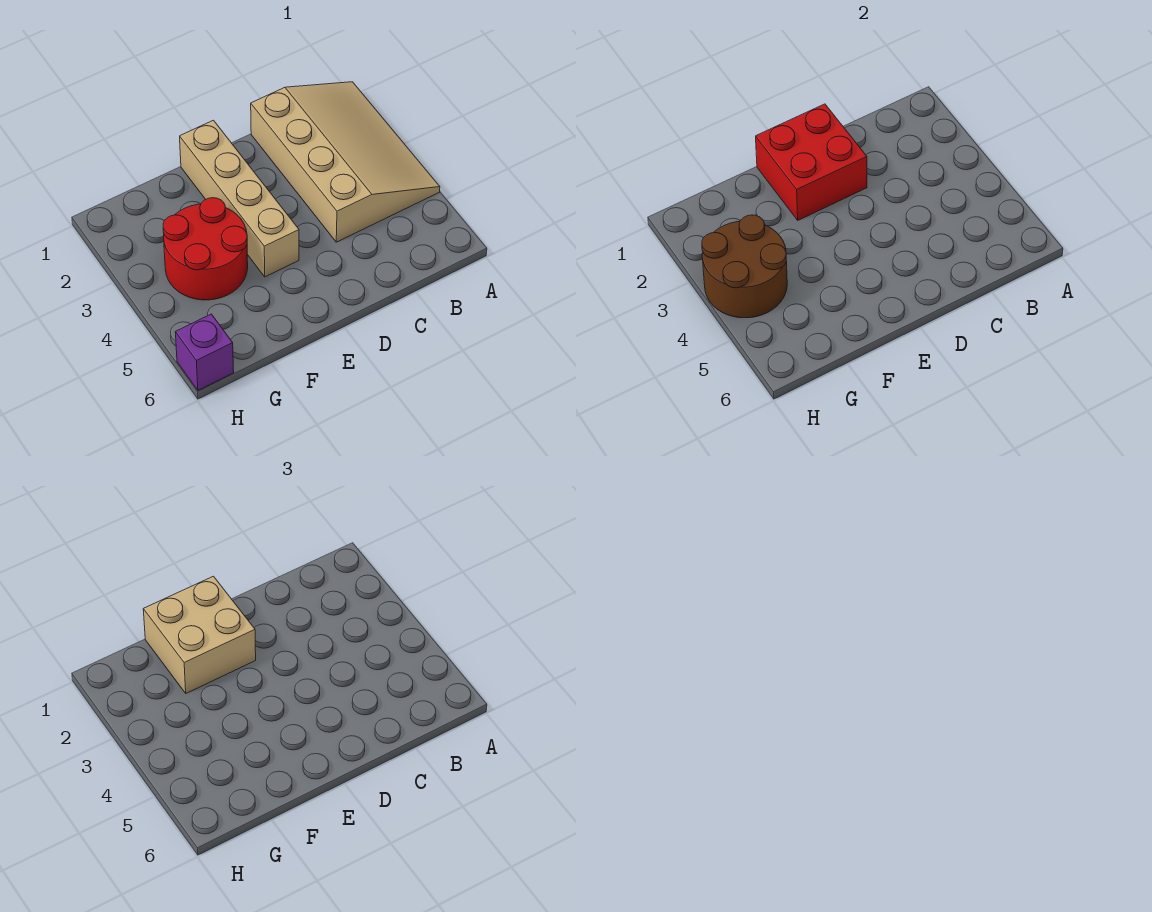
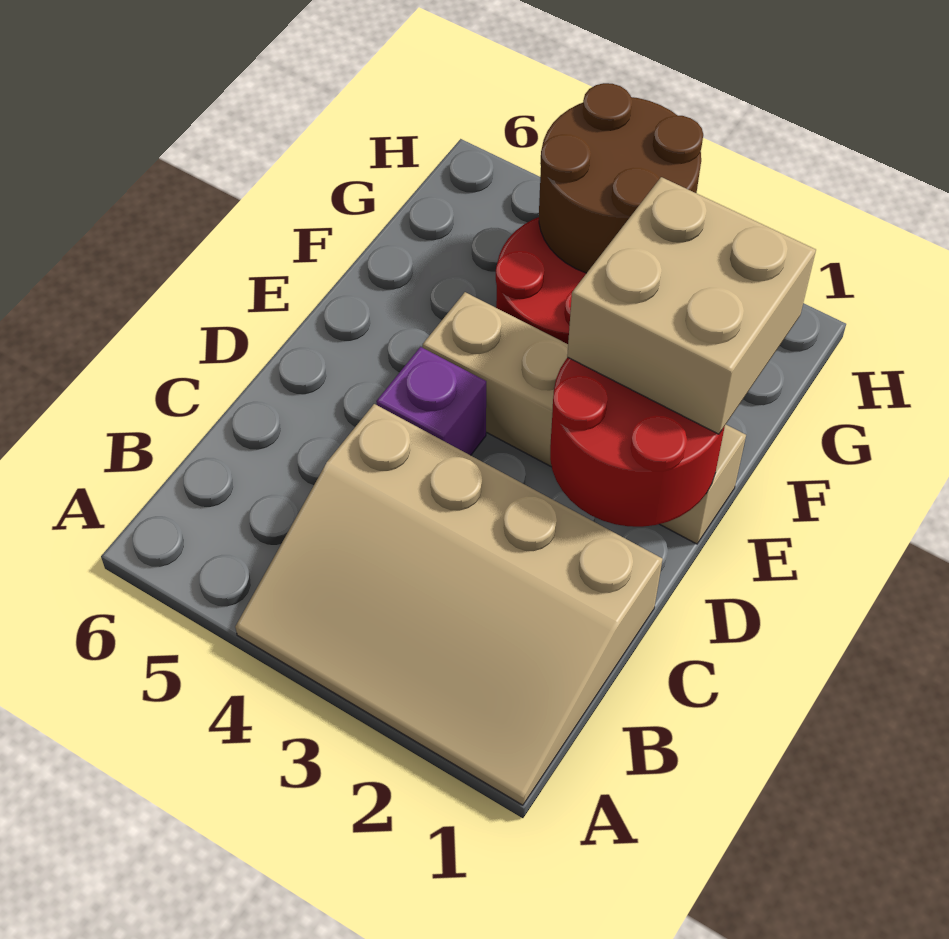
red 2x2 brick [756,104,867,220] -> red 2x2 round brick [550,358,725,527]
purple 1x1 brick [175,314,234,390] -> purple 1x1 brick moved to [376,347,486,455]

